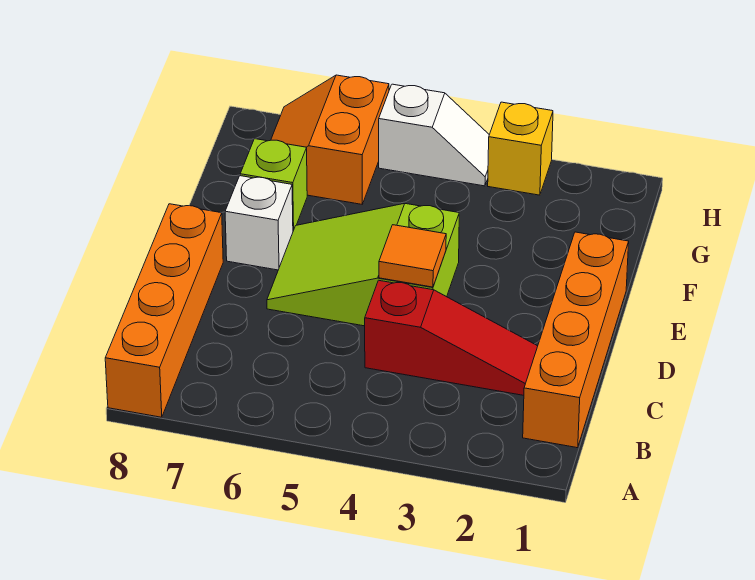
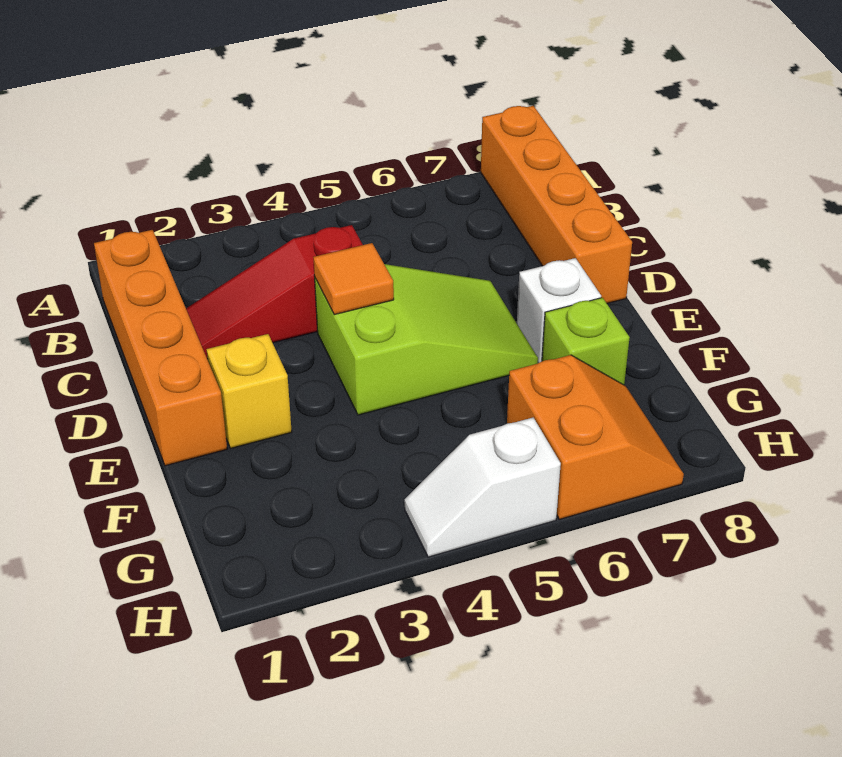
yellow 1x1 brick [488,102,553,195] -> yellow 1x1 brick moved to [206,334,292,448]

